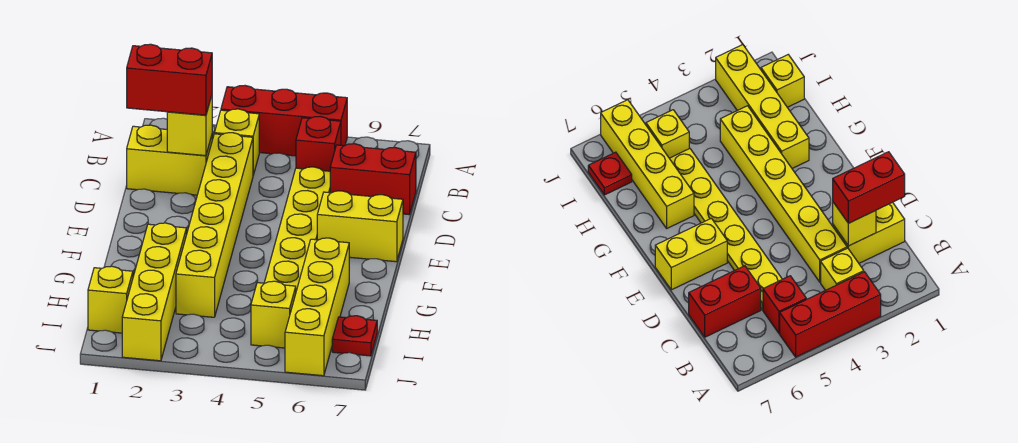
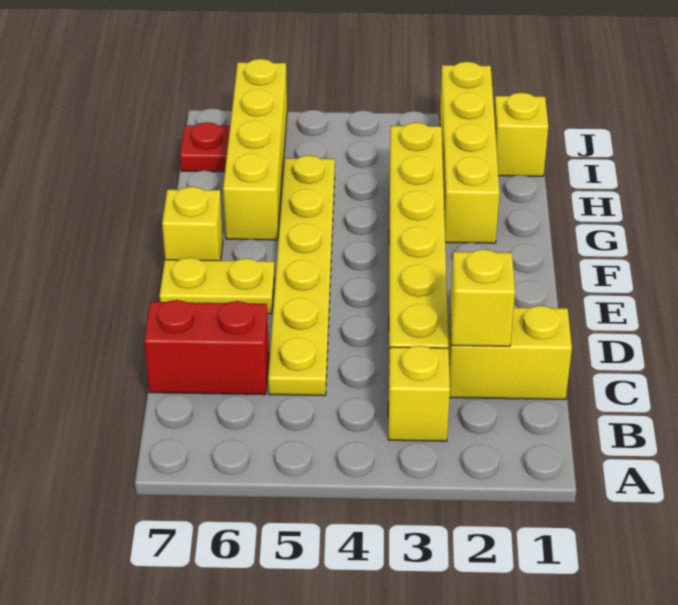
red 1x3 brick [221,86,347,156] -> none
red 1x1 brick [296,117,341,171] -> none
red 1x2 brick [127,44,212,115] -> none
yellow 1x2 brick [317,191,403,262] -> yellow 1x2 plate [160,258,275,314]
yellow 1x1 brick [251,281,296,348] -> yellow 1x1 brick moved to [162,187,223,261]

